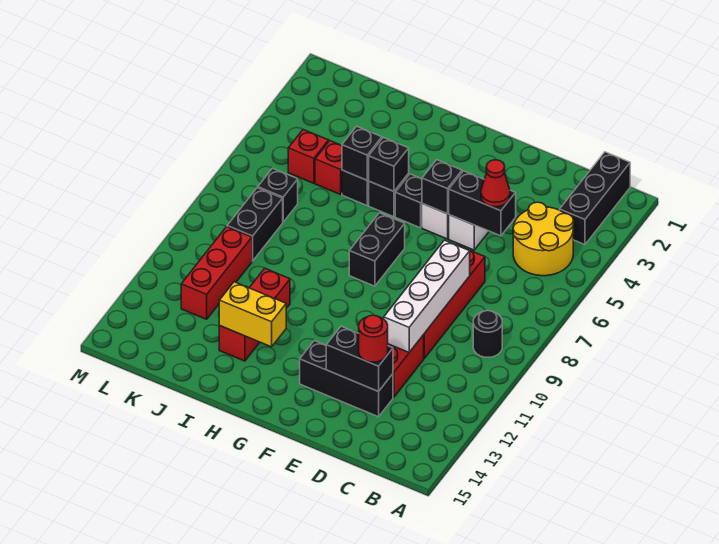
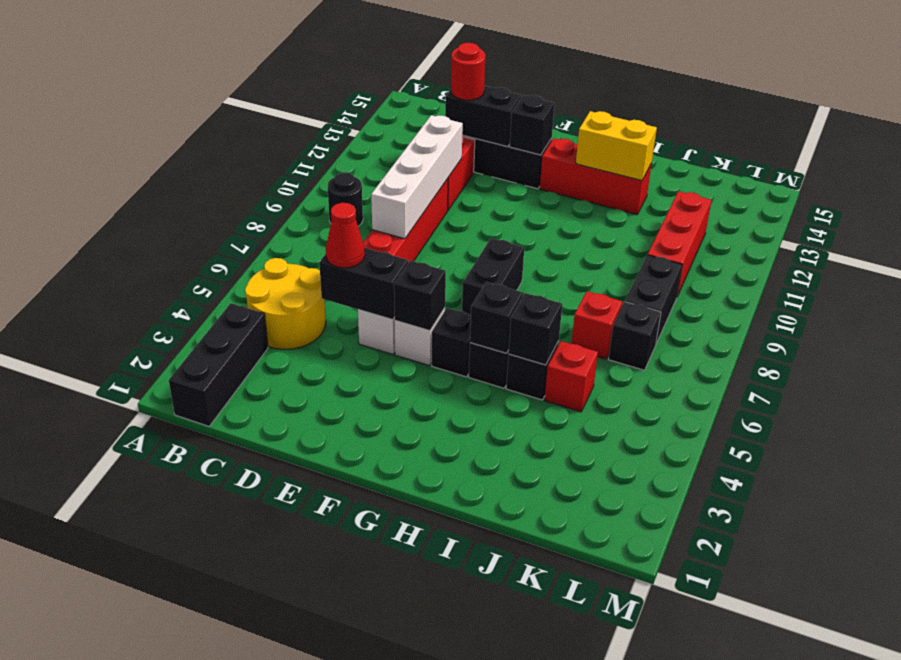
none -> black 1x1 brick [509,95,555,155]
red 1x3 brick [219,268,290,361] -> red 1x3 brick turned to [540,138,652,214]
red 1x1 brick [288,130,328,183] -> red 1x1 brick moved to [571,291,623,359]

